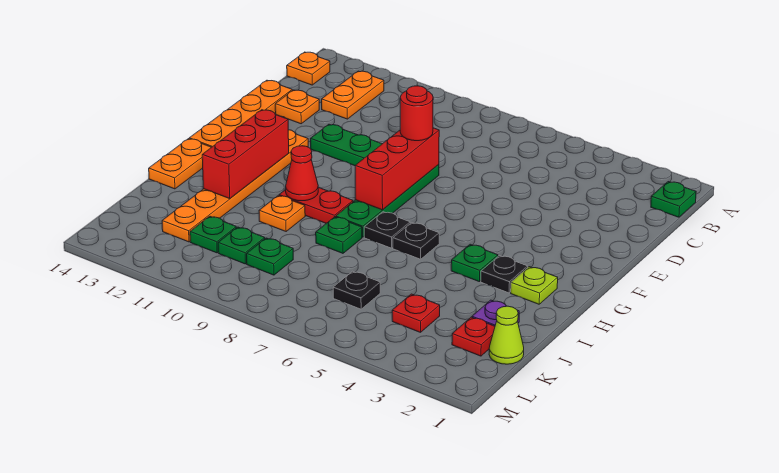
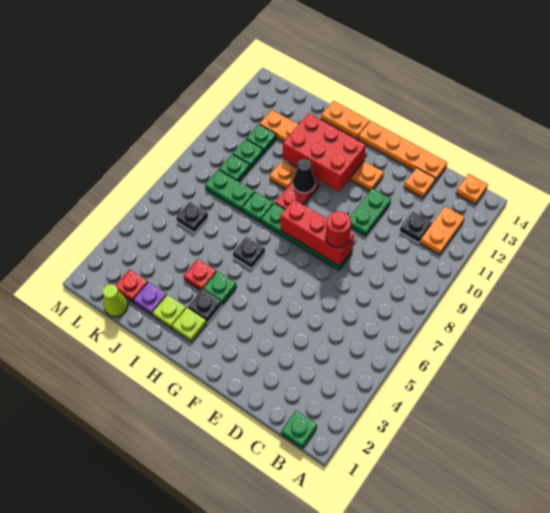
orange 1x2 plate [322,71,384,119] -> orange 1x2 plate turned to [420,206,465,255]
red 1x3 brick [202,110,289,199] -> red 2x3 brick [283,113,366,191]
black 1x1 plate [364,212,410,248] -> black 1x1 plate moved to [400,211,432,243]
red 1x1 cone [286,146,318,201] -> black 1x1 cone [293,159,315,193]
none -> lime 1x1 plate [153,295,186,328]
none -> green 1x2 plate [205,170,255,211]
red 1x1 plate [392,294,440,332] -> red 1x1 plate moved to [184,259,217,290]

